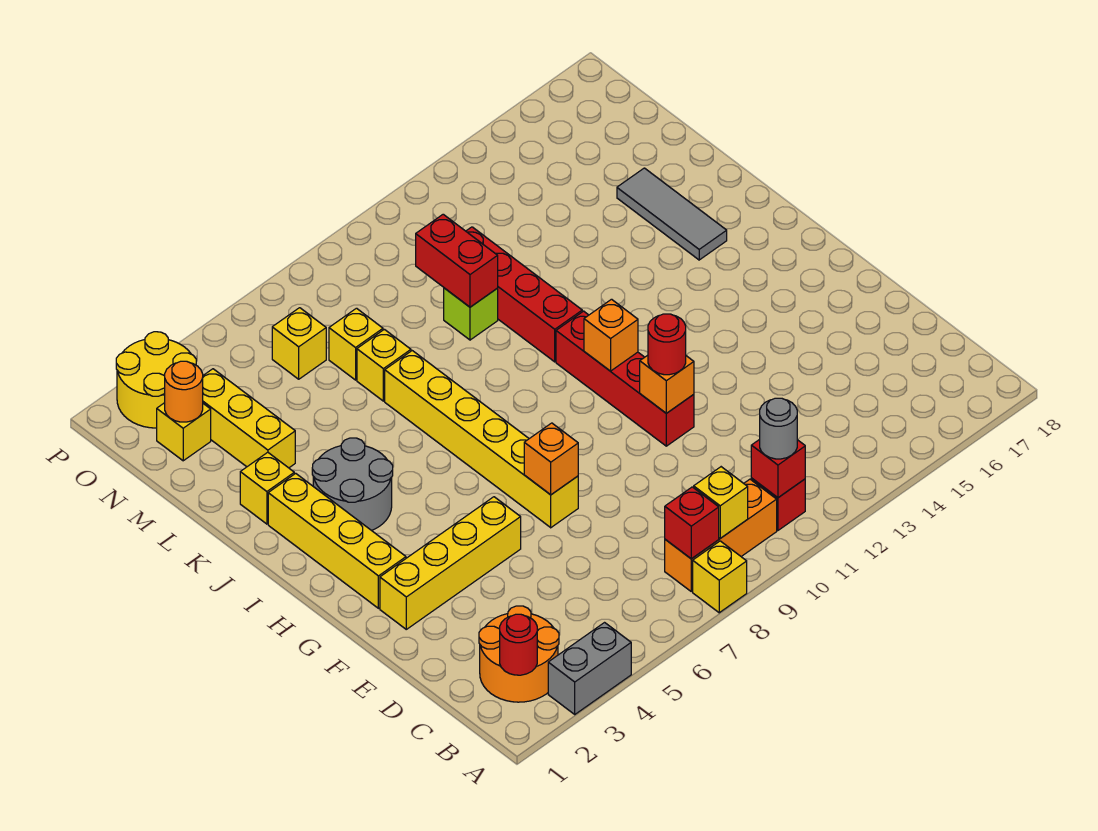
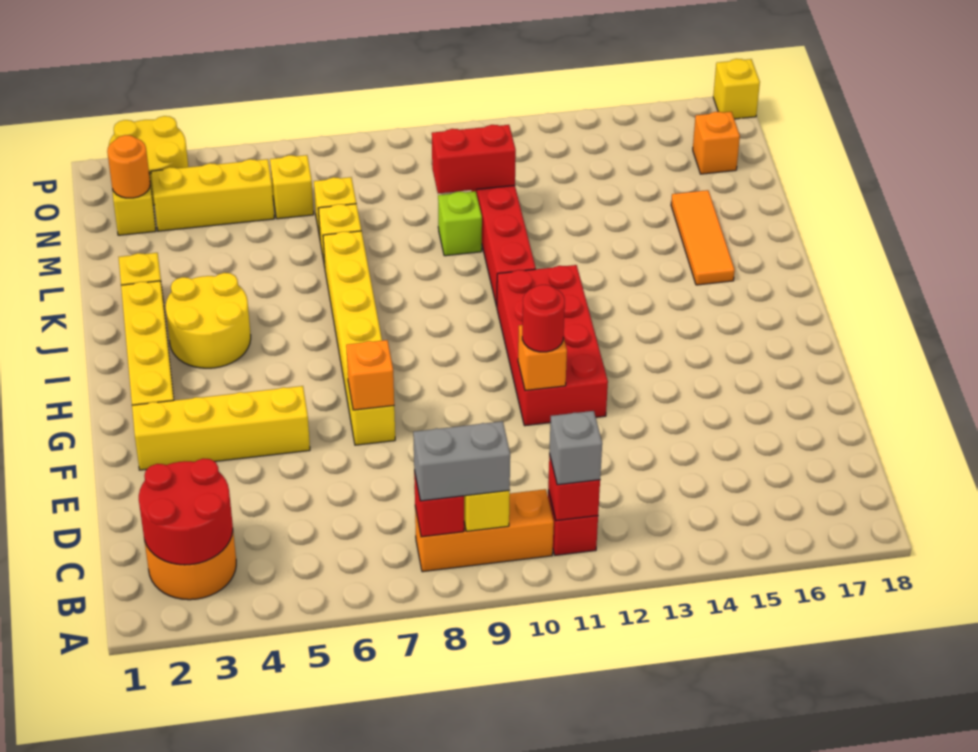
grey 1x2 brick [548,623,631,714] -> grey 1x2 brick moved to [413,421,510,501]
yellow 1x1 brick [693,541,747,613] -> yellow 1x1 brick moved to [713,59,760,119]
red 1x1 round brick [500,614,537,675] -> red 2x2 round brick [139,458,233,565]
grey 1x1 round brick [760,398,797,459] -> grey 1x1 brick [549,411,602,485]
red 1x4 brick [556,311,694,446] -> red 2x4 brick [497,265,608,426]
orange 1x1 brick [584,299,638,371] -> orange 1x1 brick moved to [693,112,740,174]
grey 2x2 round brick [312,438,393,531] -> yellow 2x2 round brick [166,273,251,368]
grey 1x3 tile [617,168,727,260] -> orange 1x3 tile [671,190,735,285]
yellow 1x3 brick [203,369,295,468] -> yellow 1x3 brick turned to [151,159,274,231]
red 1x2 brick [416,214,498,307] -> red 1x2 brick turned to [432,125,516,193]

